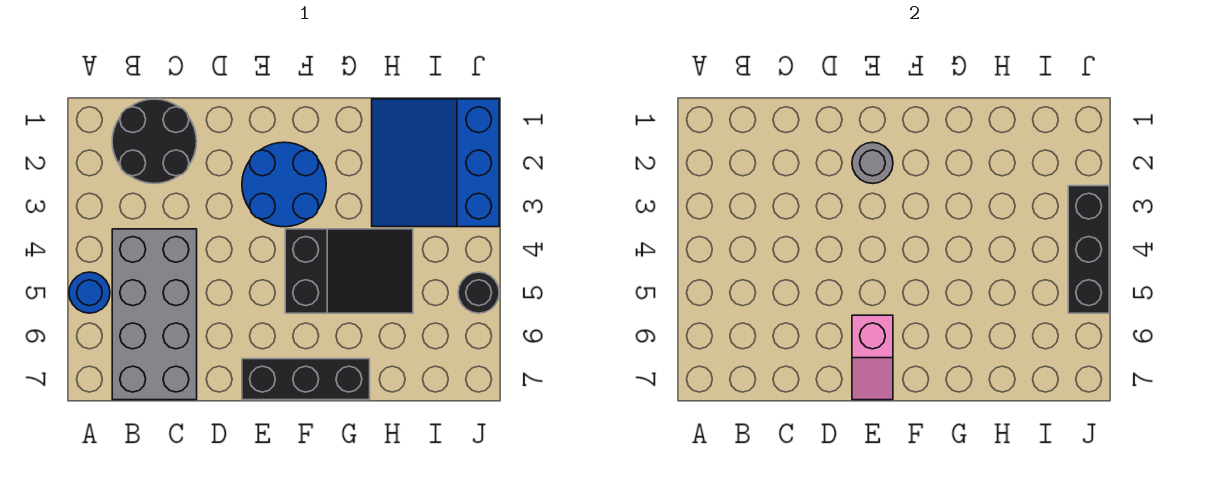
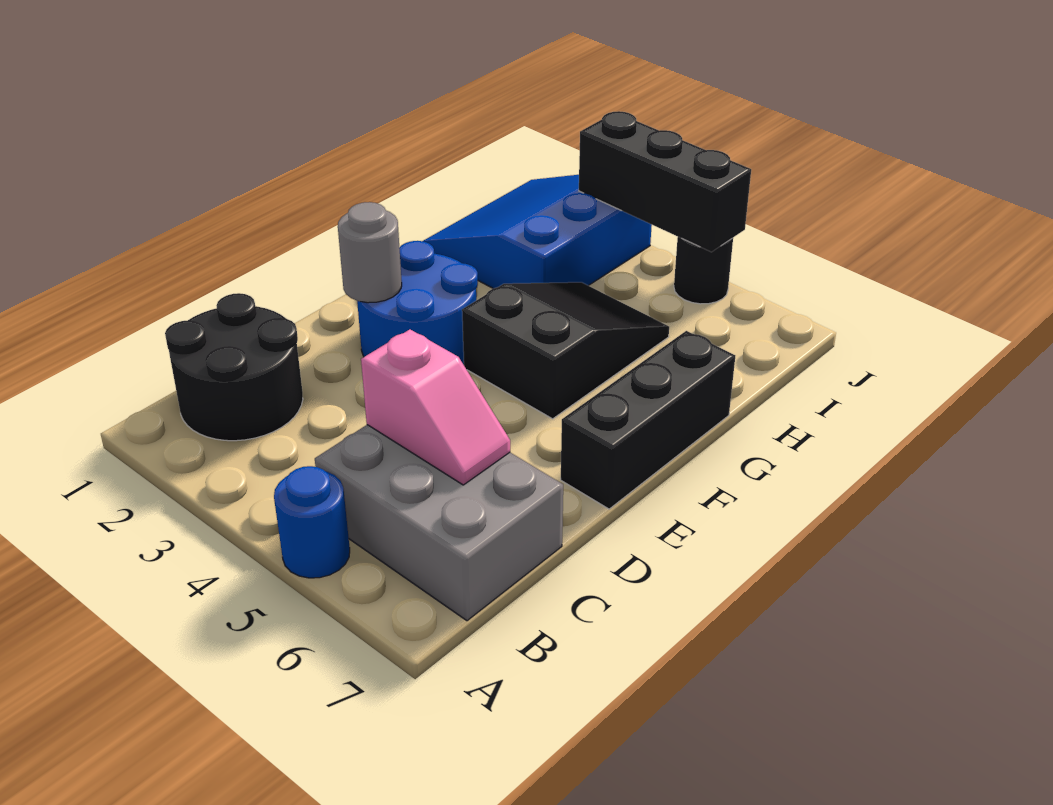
grey 2x4 brick [112,229,197,400] -> grey 2x3 brick [315,425,563,621]
pink 1x2 slope [852,315,893,400] -> pink 1x2 slope moved to [361,329,510,485]
blue 3x3 slope [372,99,499,227] -> blue 3x3 slope turned to [424,175,652,289]

